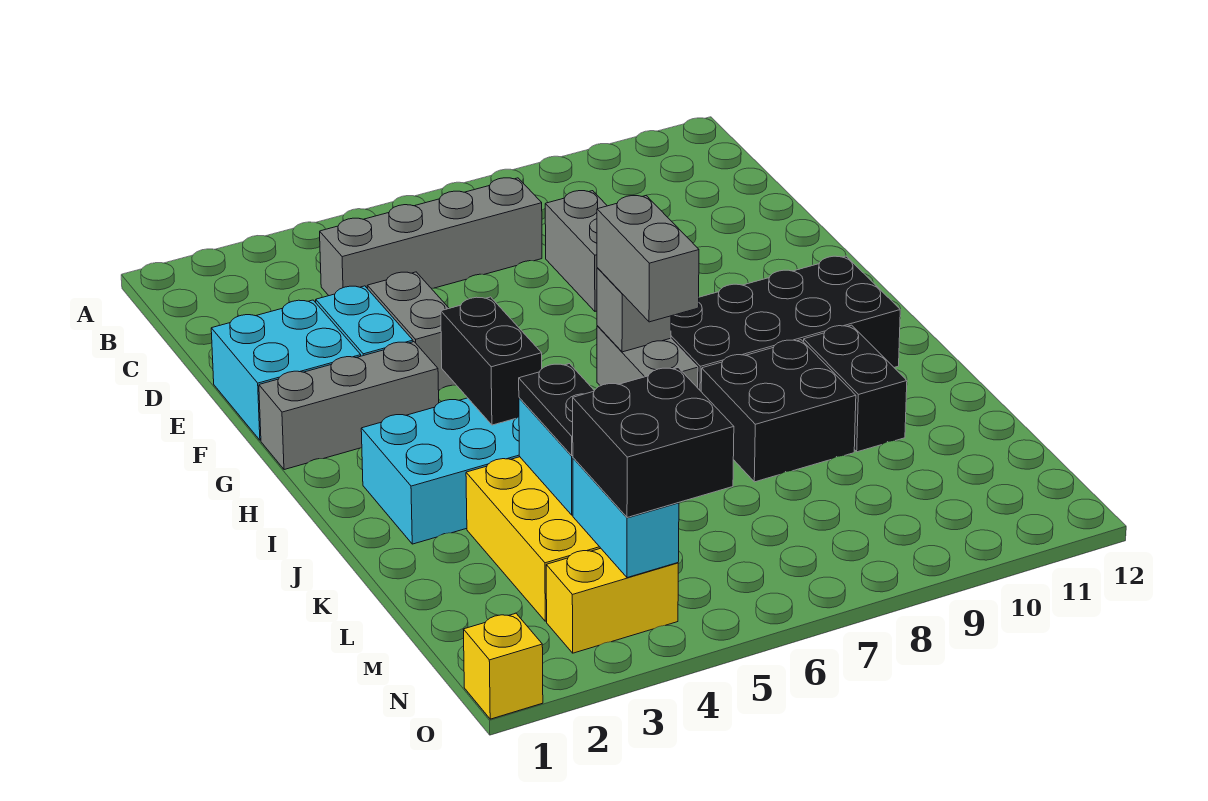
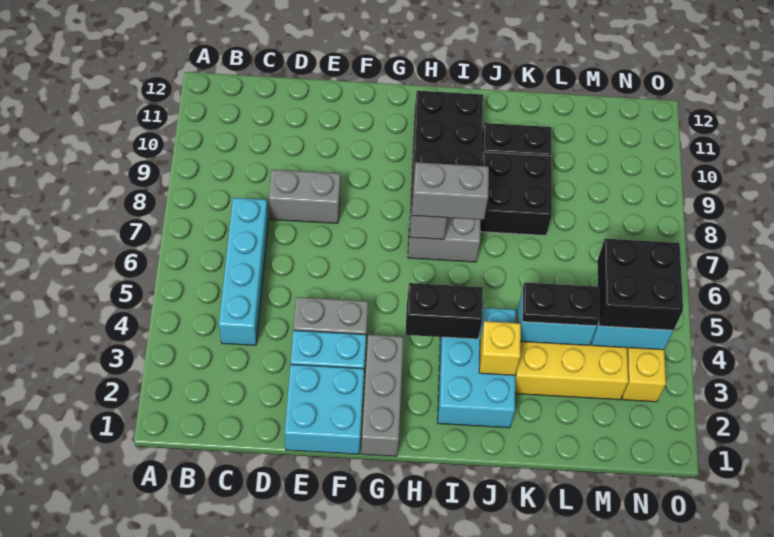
grey 1x4 brick [320,178,542,296] -> cyan 1x4 brick [219,198,268,345]
yellow 1x1 brick [463,613,543,719] -> yellow 1x1 brick moved to [479,321,521,375]

